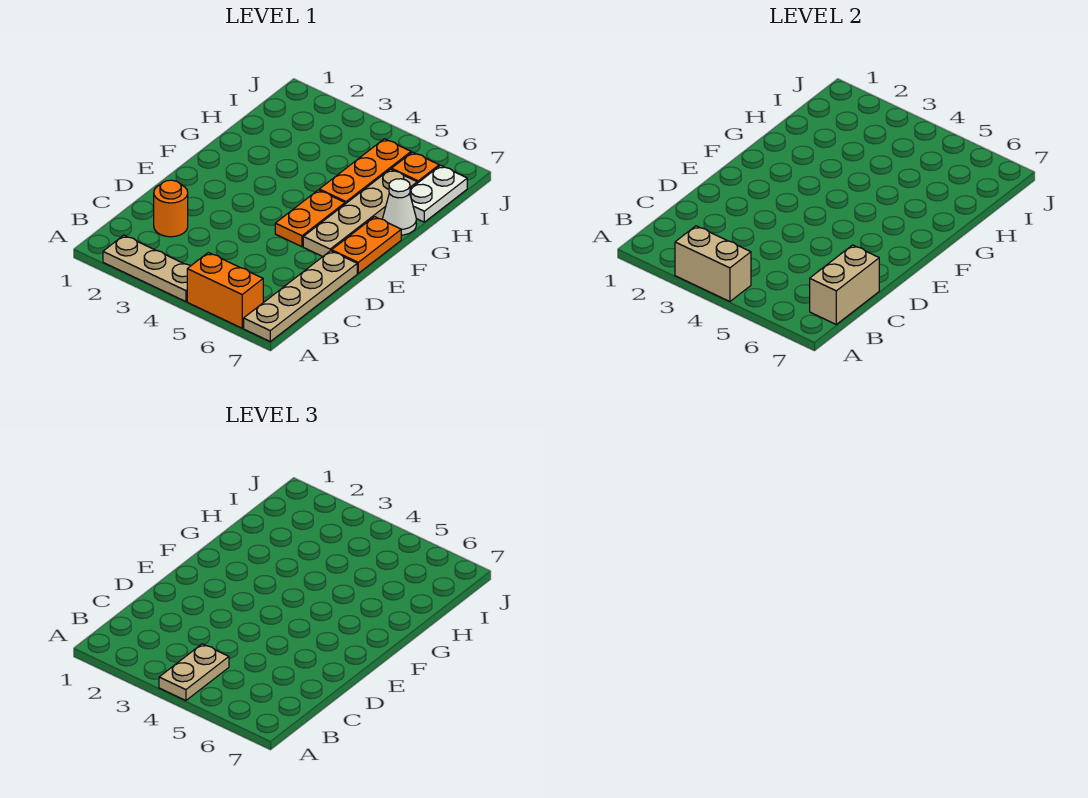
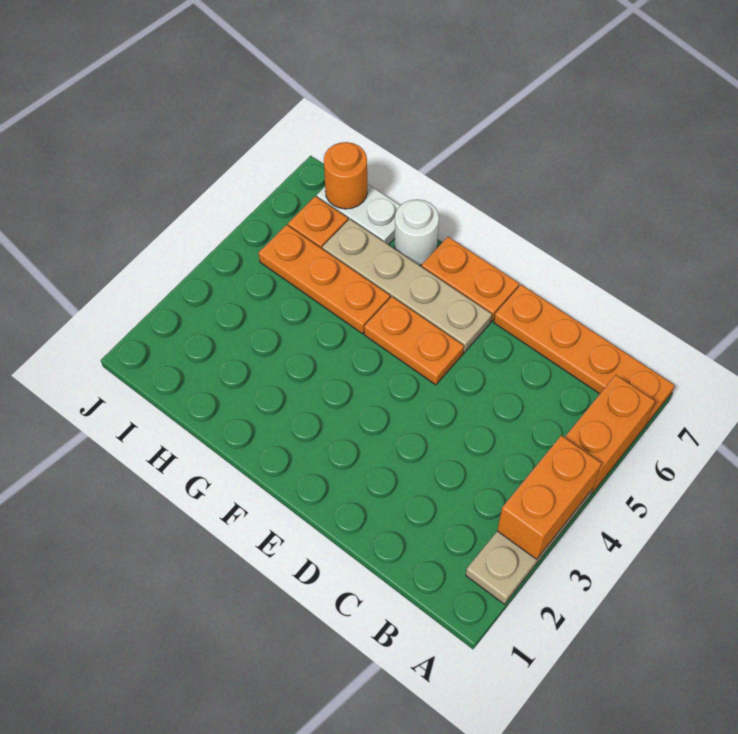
tan 1x2 brick [675,226,751,302] -> orange 1x2 brick [497,435,602,559]
tan 1x2 plate [159,644,229,701] -> none
tan 1x4 plate [244,251,357,341] -> orange 1x4 plate [494,285,675,425]
tan 1x2 brick [810,245,879,324] -> none
orange 1x1 round brick [154,180,188,237] -> orange 1x1 round brick moved to [324,142,367,209]
white 1x1 cone [383,179,416,235] -> white 1x1 round brick [394,199,439,265]

